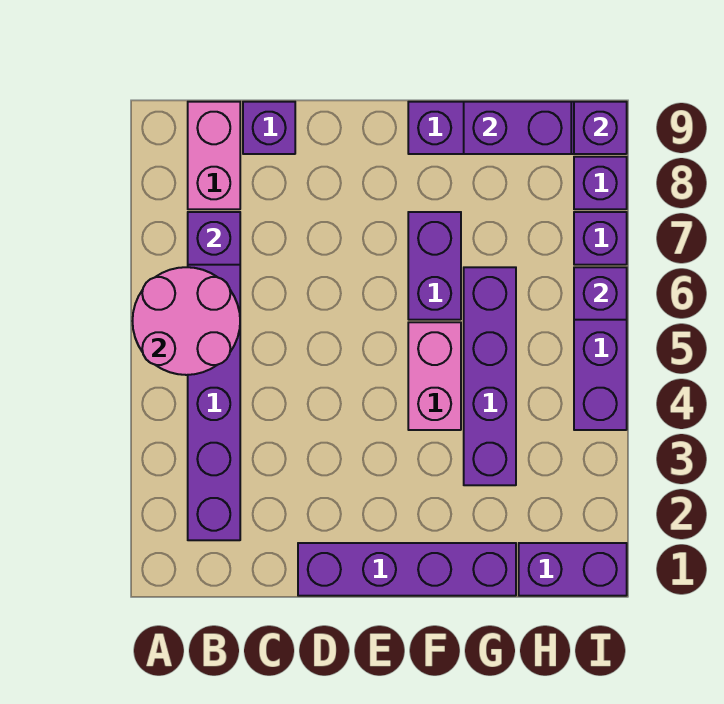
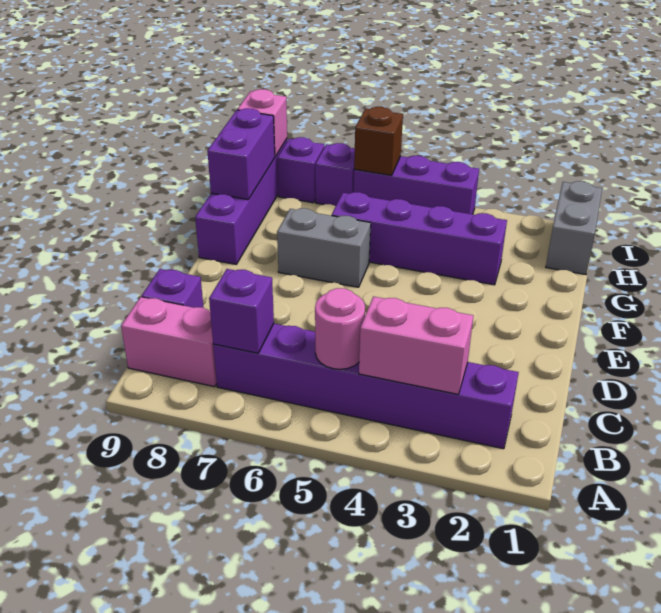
pink 2x2 round brick [133,267,240,375] -> pink 1x1 round brick [315,288,365,369]
purple 1x4 brick [298,543,516,596] -> none
pink 1x2 brick [408,322,461,430] -> pink 1x2 brick moved to [359,296,473,394]
purple 1x2 brick [408,212,461,320] -> grey 1x2 brick [277,208,371,287]
purple 1x2 brick [519,543,627,596] -> grey 1x2 brick [546,181,602,275]
purple 1x1 brick [574,267,627,320] -> brown 1x1 brick [354,107,403,175]
purple 1x1 brick [574,102,627,154] -> pink 1x1 brick [237,89,287,156]

